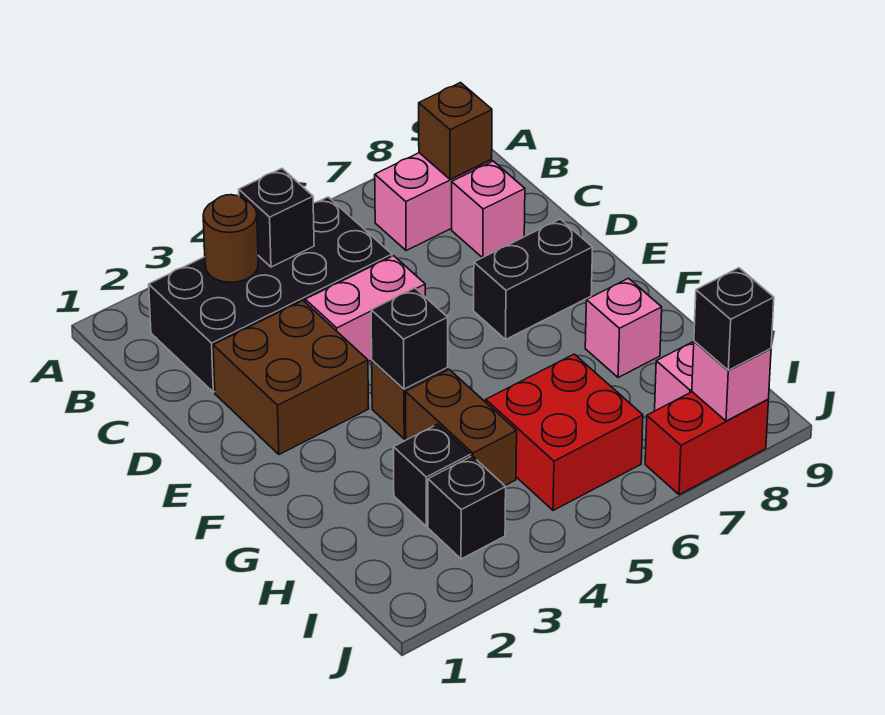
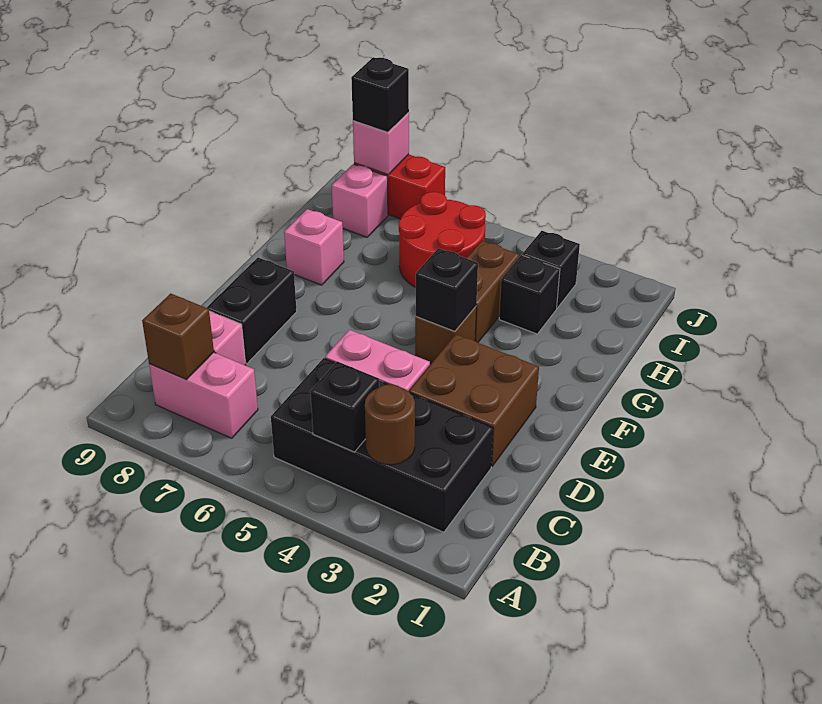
black 1x2 brick [474,219,593,339] -> black 1x2 brick turned to [207,258,297,364]
red 2x2 brick [486,354,643,511] -> red 2x2 round brick [399,192,486,288]

